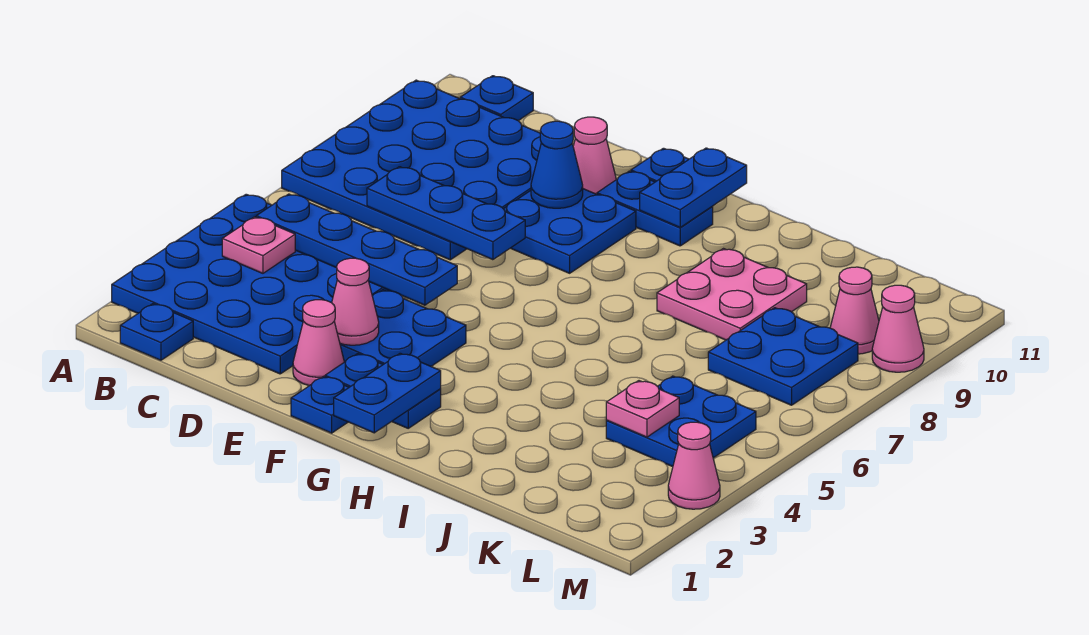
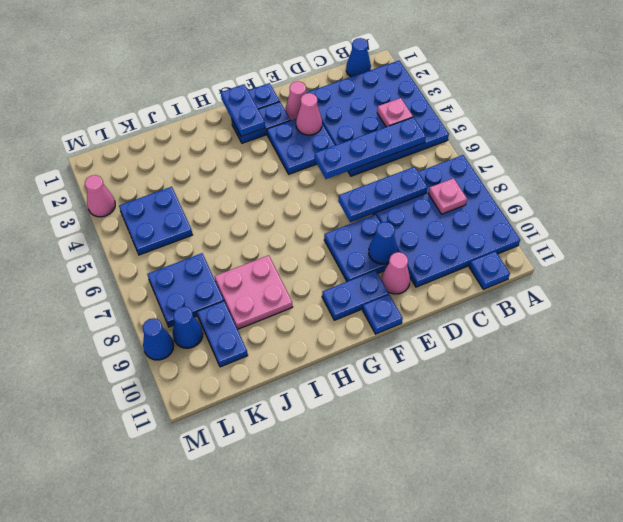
blue 1x1 plate [120,304,193,360] -> blue 1x1 cone [346,38,371,77]
blue 1x2 plate [640,148,747,227] -> blue 1x2 plate moved to [197,301,248,367]
pink 1x1 plate [606,381,679,437] -> pink 1x1 plate moved to [428,178,467,214]
pink 1x1 cone [830,267,879,354] -> blue 1x1 cone [173,307,203,348]
pink 1x1 cone [872,285,924,372] -> blue 1x1 cone [143,318,174,360]

